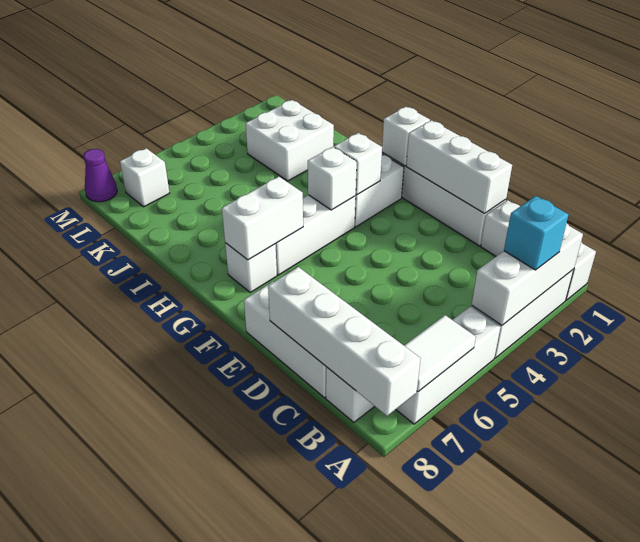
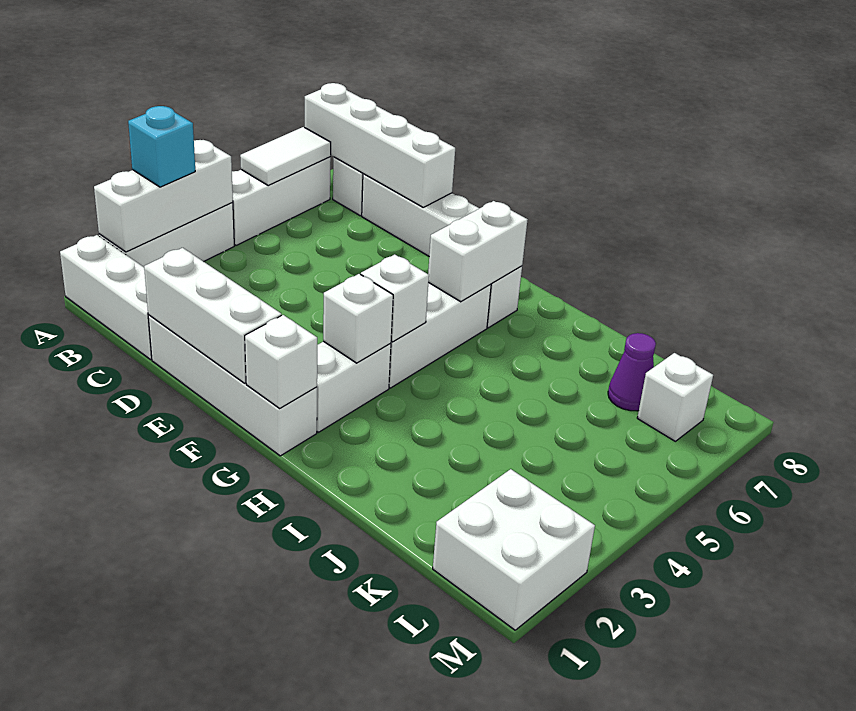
white 2x2 brick [246,100,334,181] -> white 2x2 brick moved to [433,469,595,630]
purple 1x1 cone [84,149,117,202] -> purple 1x1 cone moved to [608,333,656,411]

